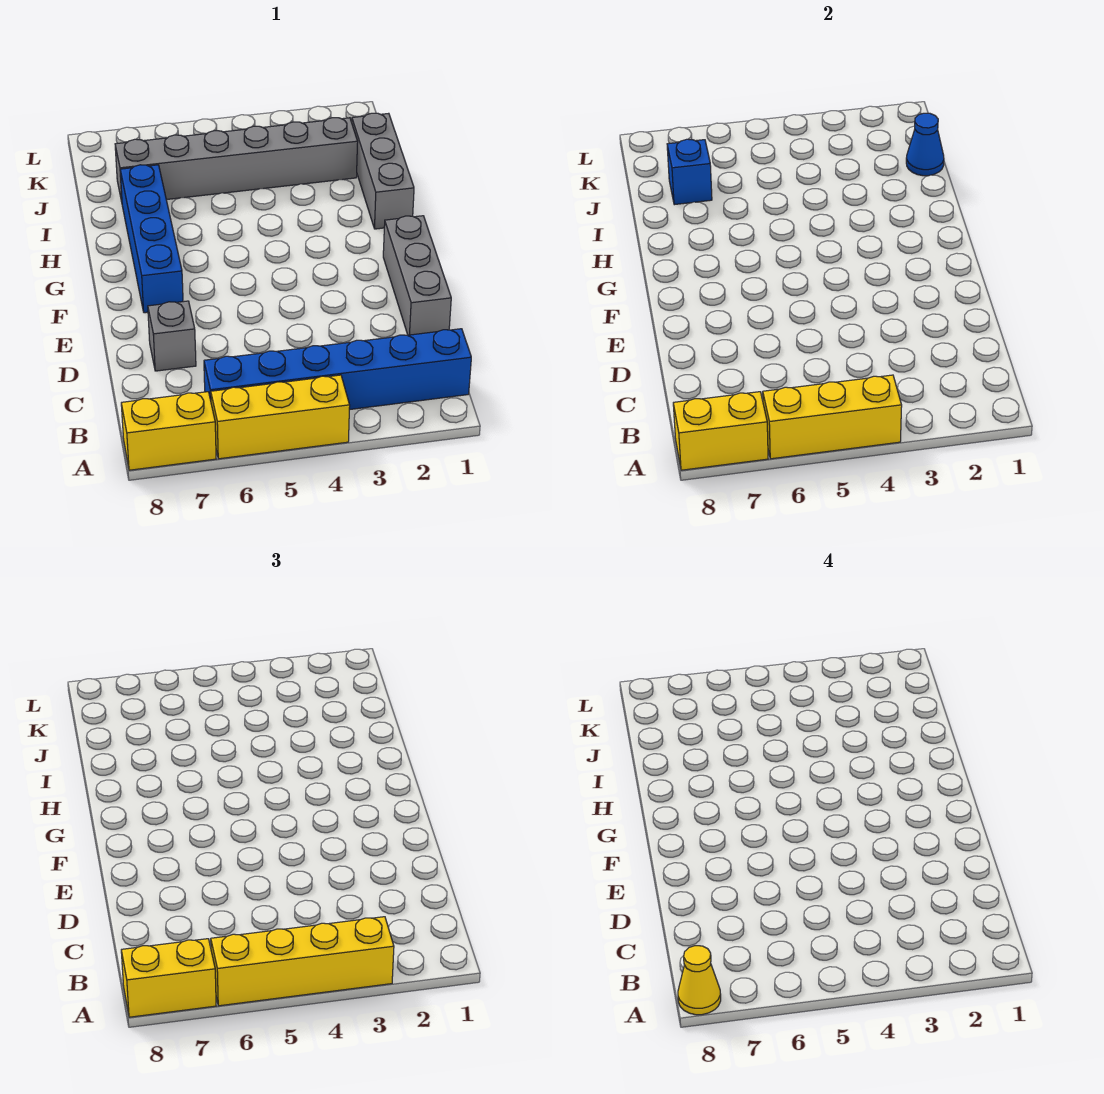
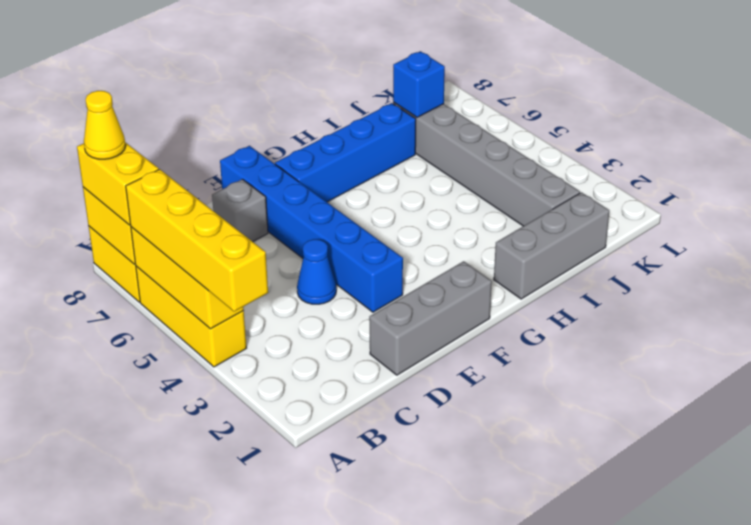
blue 1x6 brick [204,329,471,410] -> blue 1x6 brick moved to [220,146,403,312]
blue 1x1 cone [906,113,944,176] -> blue 1x1 cone moved to [297,239,336,304]

